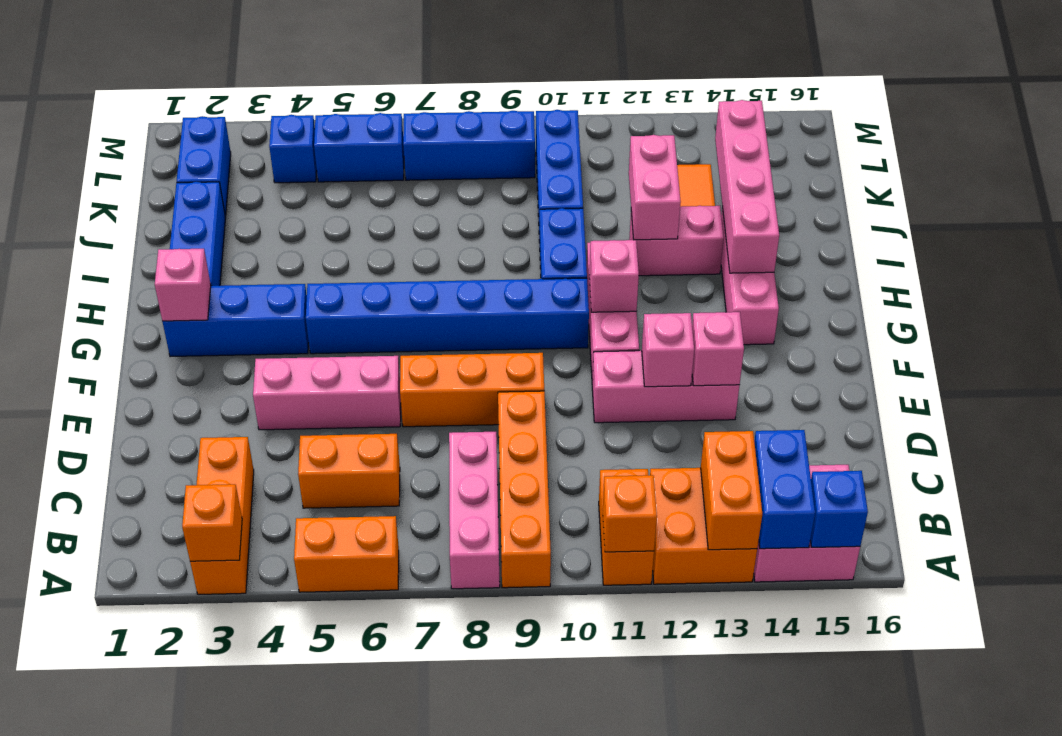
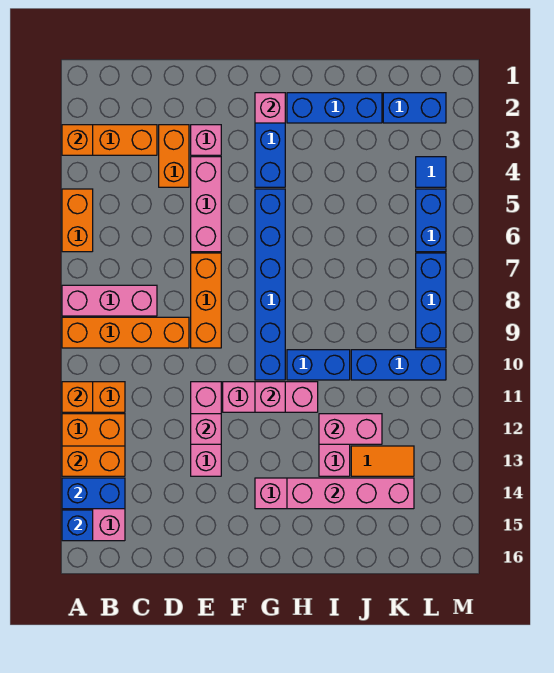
orange 1x2 brick [298,434,400,508] -> orange 1x2 brick moved to [159,125,189,187]
pink 1x1 brick [692,312,744,386] -> pink 1x1 brick moved to [191,125,221,155]
blue 1x1 brick [269,115,317,183] -> blue 1x1 tile [416,157,446,187]

